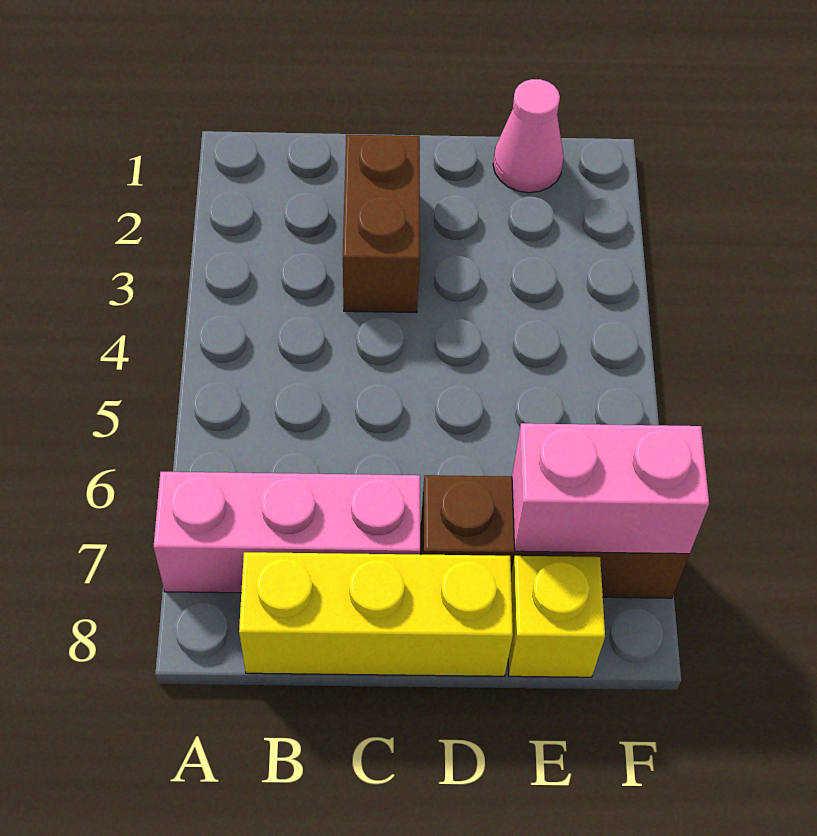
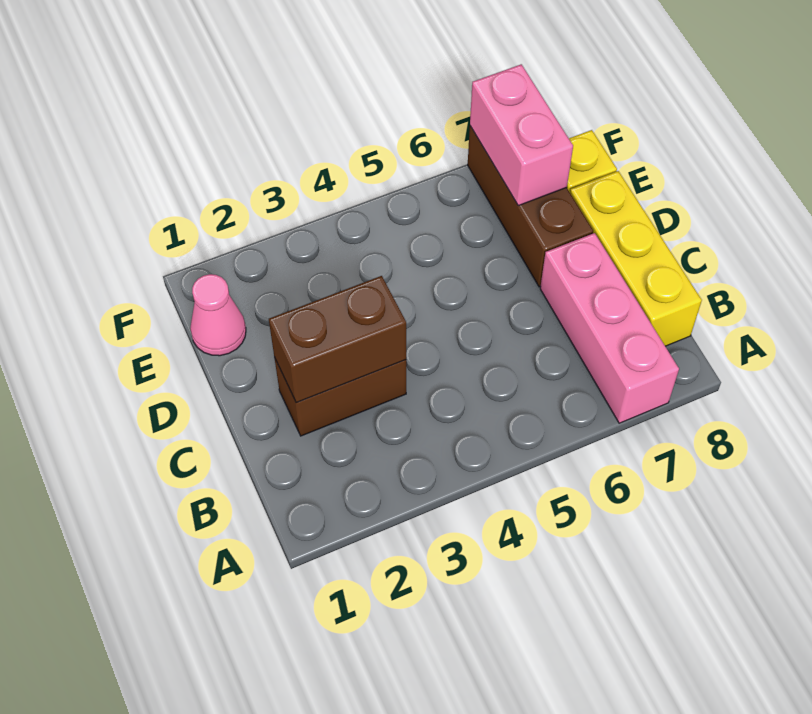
none -> brown 1x2 brick [269,276,406,403]

